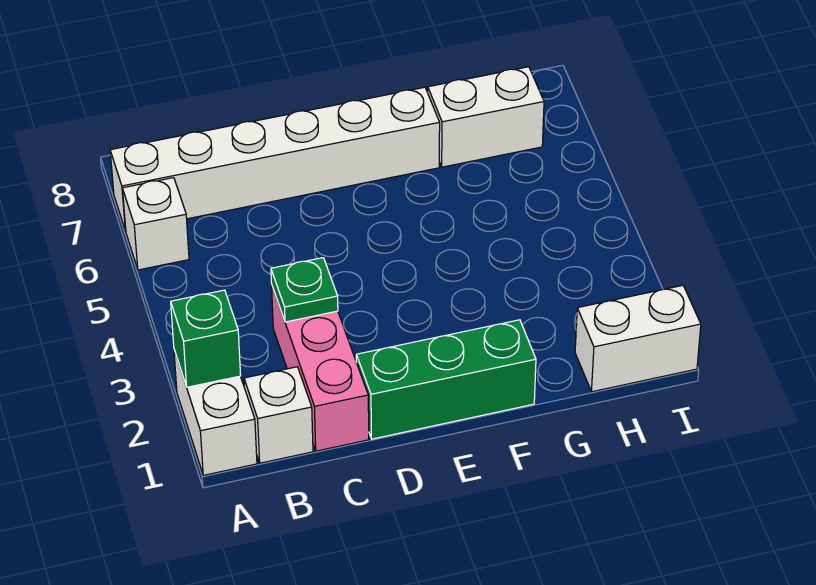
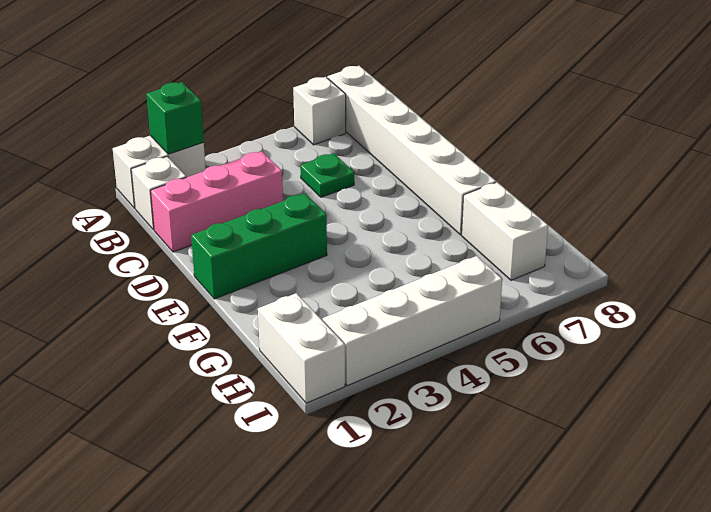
green 1x1 plate [271,258,338,322] -> green 1x1 plate moved to [300,153,354,197]
green 1x3 brick [356,320,536,439] -> green 1x3 brick turned to [191,193,327,299]
none -> white 1x4 brick [323,256,502,386]

